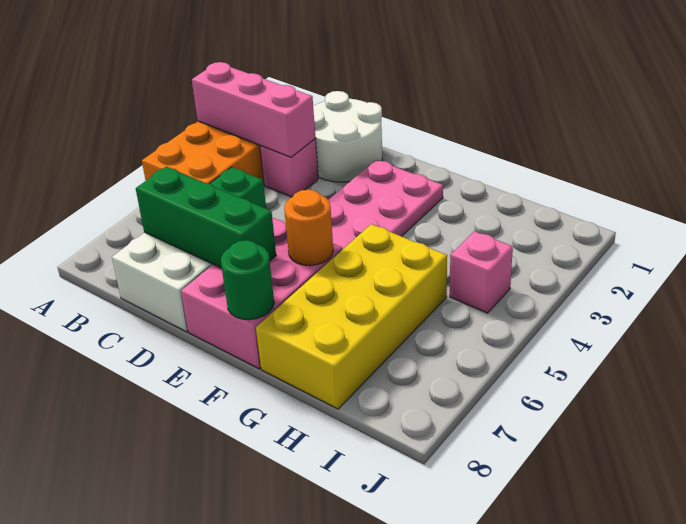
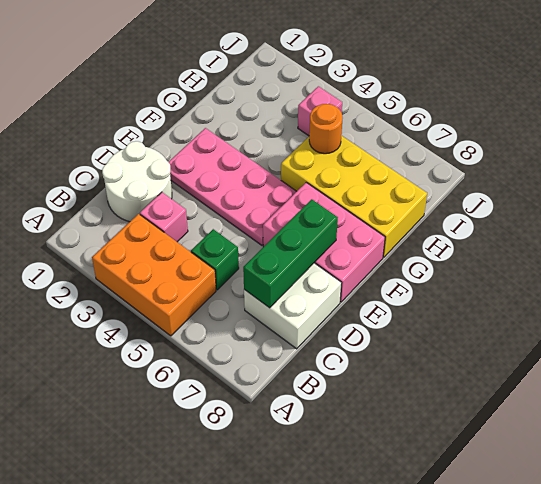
pink 1x3 brick [192,62,316,157] -> none
orange 1x1 round brick [284,190,333,266] -> orange 1x1 round brick moved to [309,104,343,154]
green 1x1 round brick [221,240,274,320] -> none

